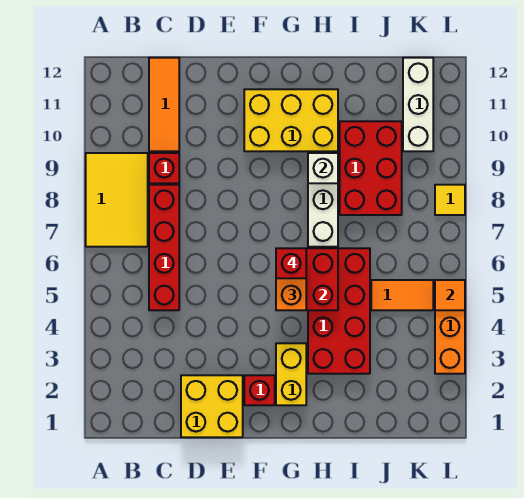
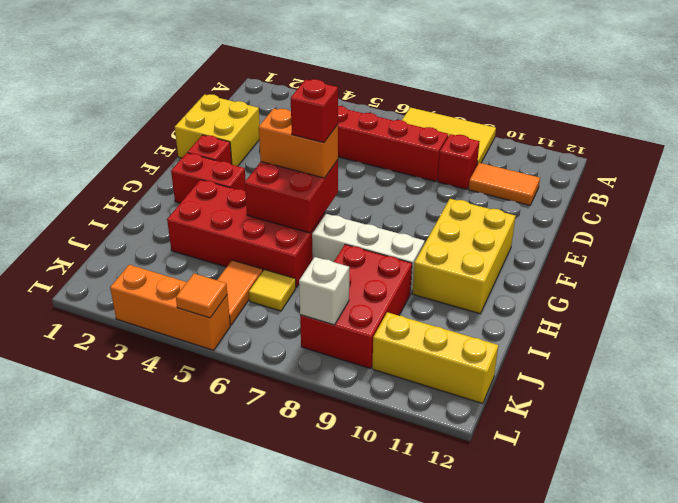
orange 1x3 tile [149,58,179,151] -> orange 1x2 tile [468,163,540,205]
yellow 1x2 brick [276,343,306,405] -> red 1x2 brick [171,153,246,203]
white 1x1 brick [308,153,338,183] -> white 1x1 brick moved to [299,257,349,325]
red 2x3 brick [340,121,402,215] -> red 2x3 brick turned to [300,244,412,369]
white 1x3 brick [403,58,433,151] -> yellow 1x3 brick [372,312,498,404]
yellow 1x1 tile [435,185,465,215] -> yellow 1x1 tile moved to [249,270,296,311]

